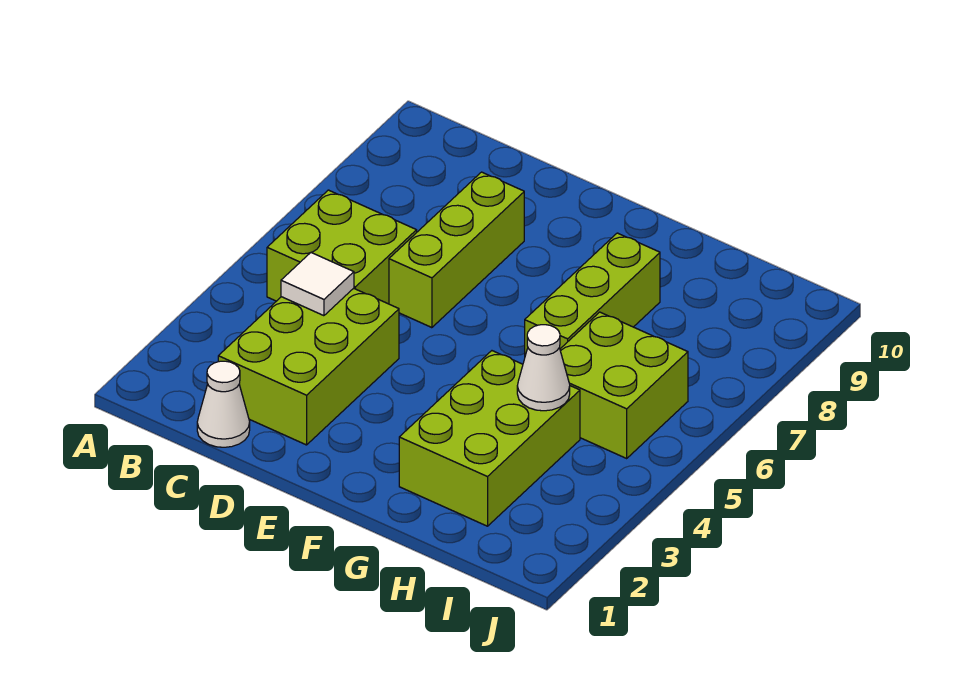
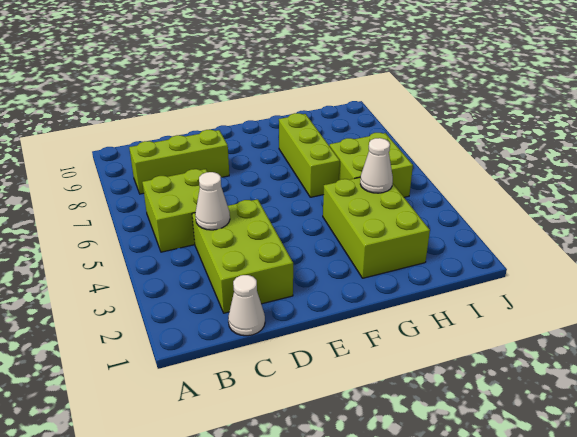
white 1x1 tile [281,252,354,316] -> white 1x1 cone [195,172,230,230]
lime 1x3 brick [389,172,524,328] -> lime 1x3 brick turned to [129,130,229,194]

